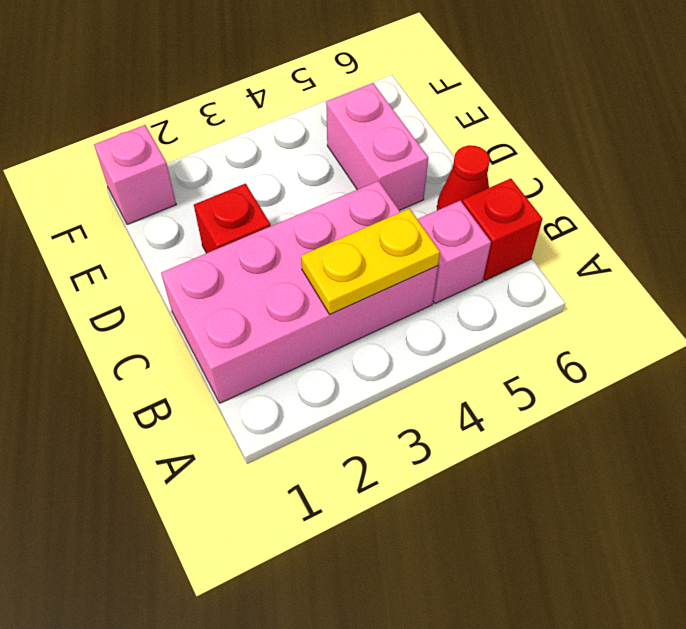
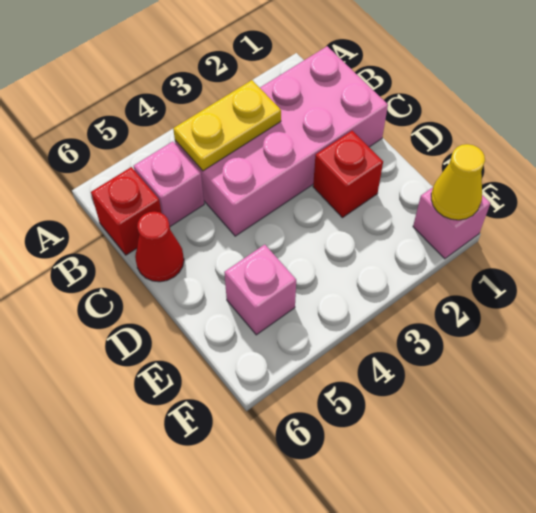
pink 1x2 brick [326,83,428,210] -> pink 1x1 brick [224,245,296,335]
none -> yellow 1x1 cone [431,144,485,220]

